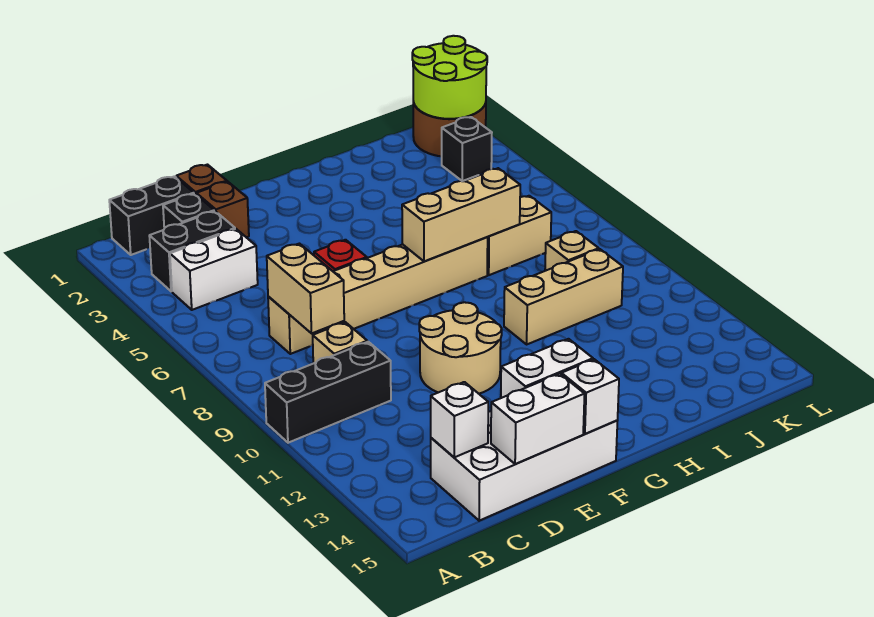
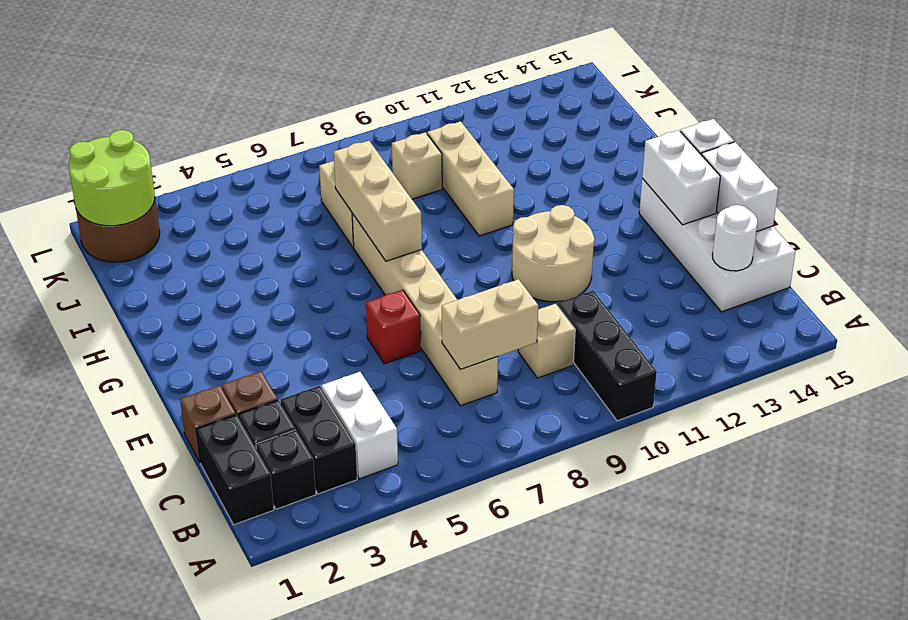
white 1x1 brick [431,382,488,457] -> white 1x1 round brick [713,205,757,271]
black 1x1 brick [442,117,492,181] -> black 1x1 brick moved to [256,430,316,509]

